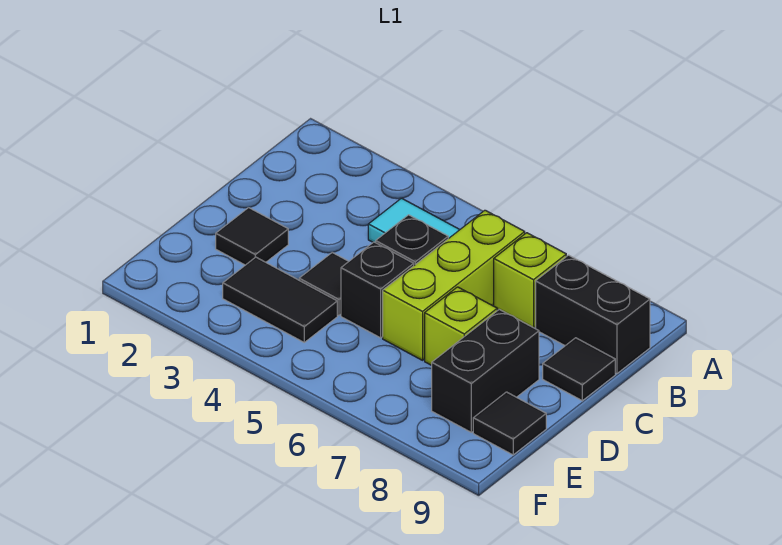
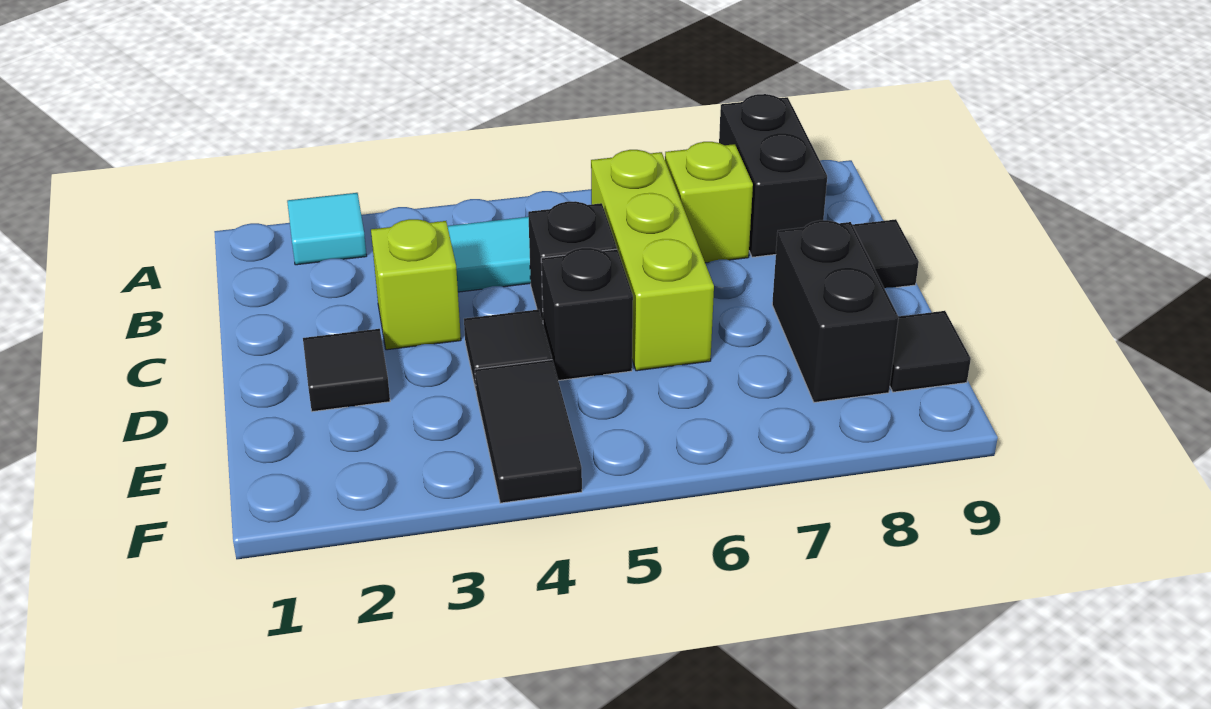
none -> cyan 1x1 tile [287,193,367,265]
black 1x2 brick [536,255,650,373] -> black 1x2 brick turned to [719,94,827,257]
lime 1x1 brick [425,287,497,365] -> lime 1x1 brick moved to [371,219,461,350]
black 1x2 tile [223,257,337,342] -> black 1x2 tile turned to [475,360,582,503]

